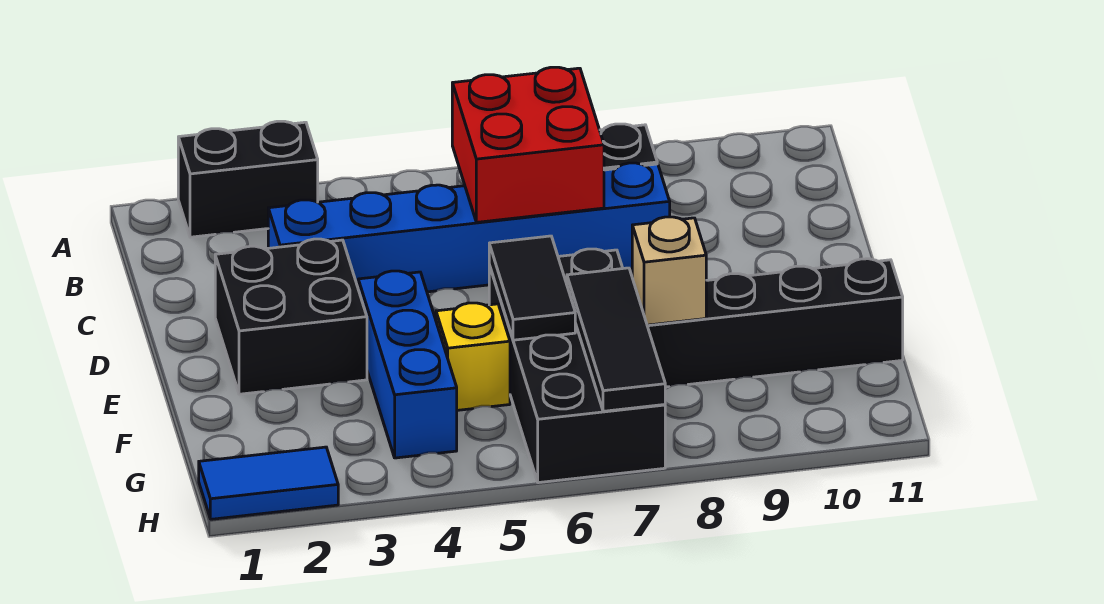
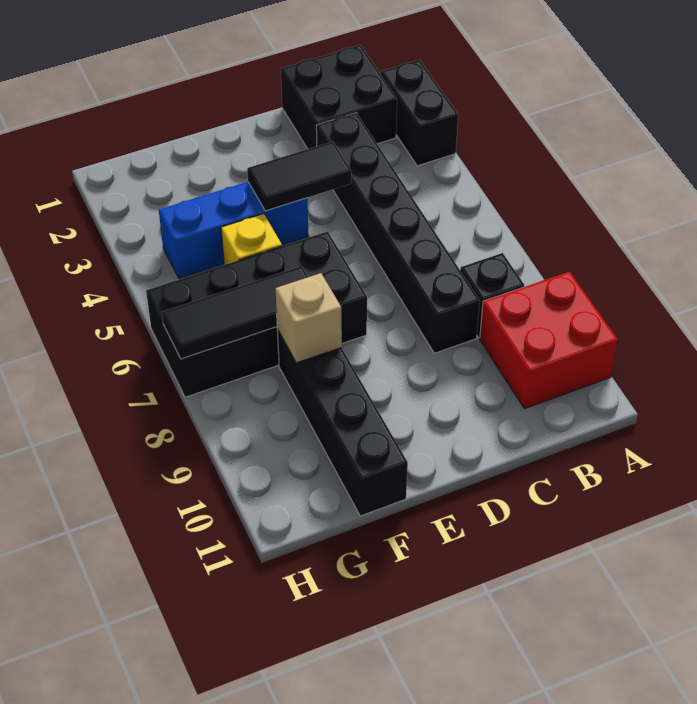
red 2x2 brick [452,67,604,222] -> red 2x2 brick moved to [480,272,618,409]
blue 1x6 brick [268,163,670,292] -> black 1x6 brick [316,113,480,353]
black 2x2 brick [215,239,367,394] -> black 2x2 brick moved to [281,45,397,149]
black 1x2 tile [489,236,575,340] -> black 1x2 tile moved to [247,142,351,211]
blue 1x2 tile [199,447,338,519] -> none

